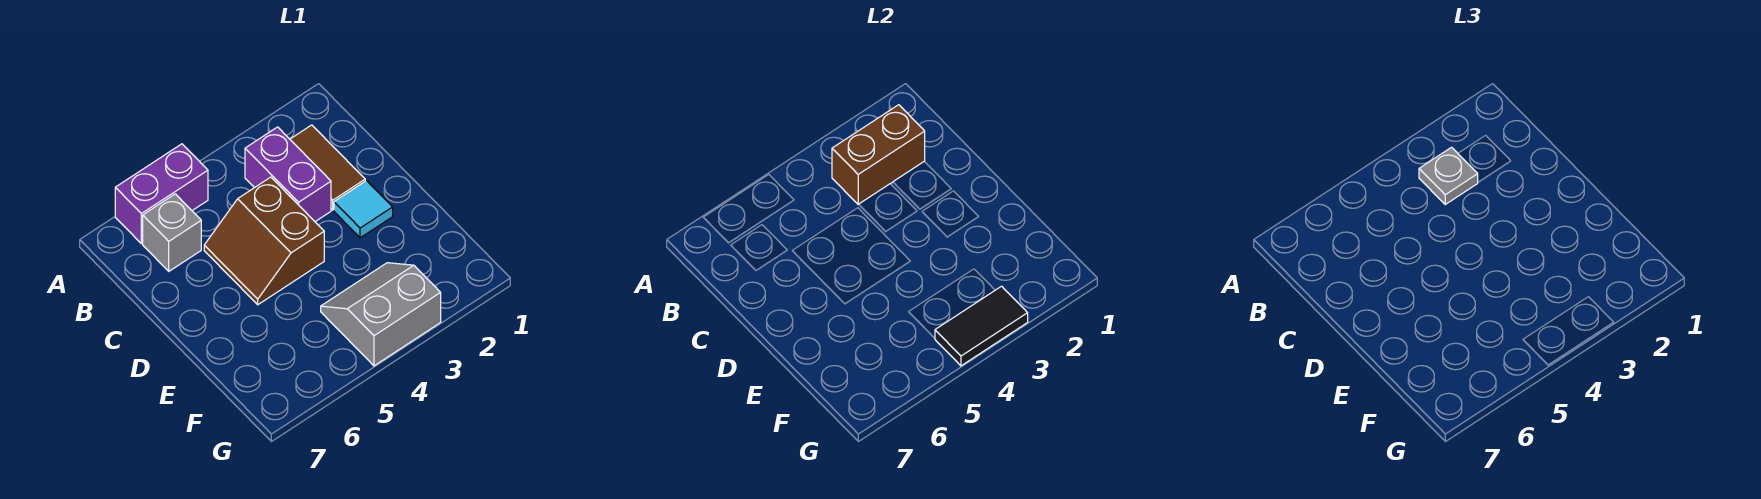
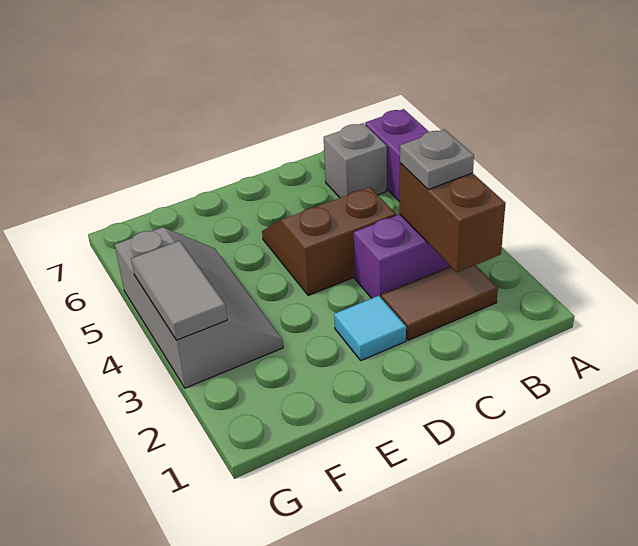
grey 2x2 slope [321,263,441,366] -> grey 2x3 slope [115,227,283,388]
black 1x2 tile [935,286,1028,366] -> grey 1x2 tile [131,241,227,340]

